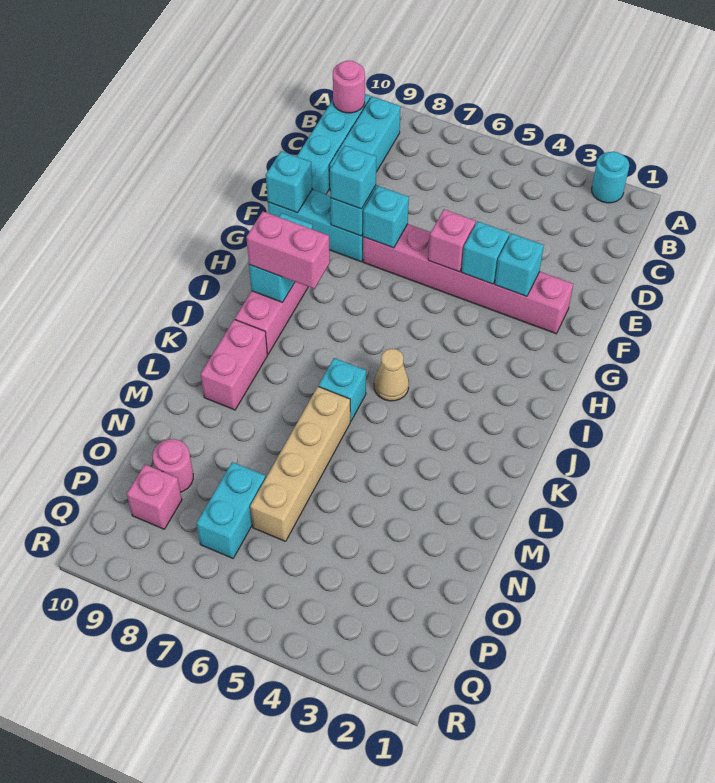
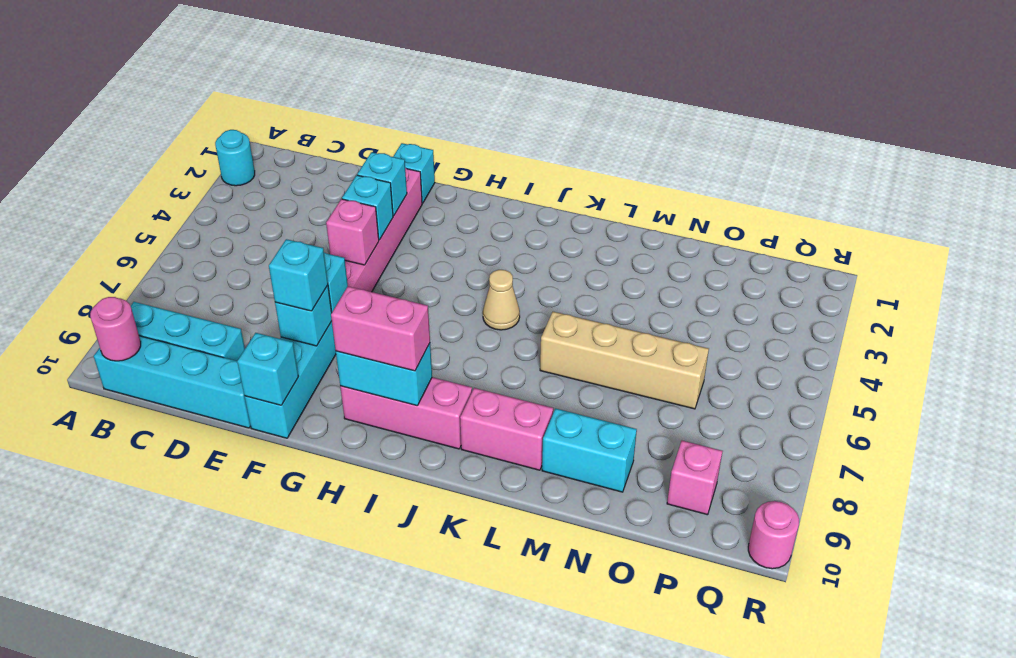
pink 1x2 brick [246,211,330,289] -> pink 1x2 brick turned to [331,286,430,371]
cyan 1x1 brick [319,358,366,421] -> cyan 1x1 brick moved to [393,143,435,203]
cyan 1x2 brick [196,462,266,558] -> cyan 1x2 brick moved to [542,409,637,492]
pink 1x1 round brick [153,439,193,492] -> pink 1x1 round brick moved to [748,501,799,569]

